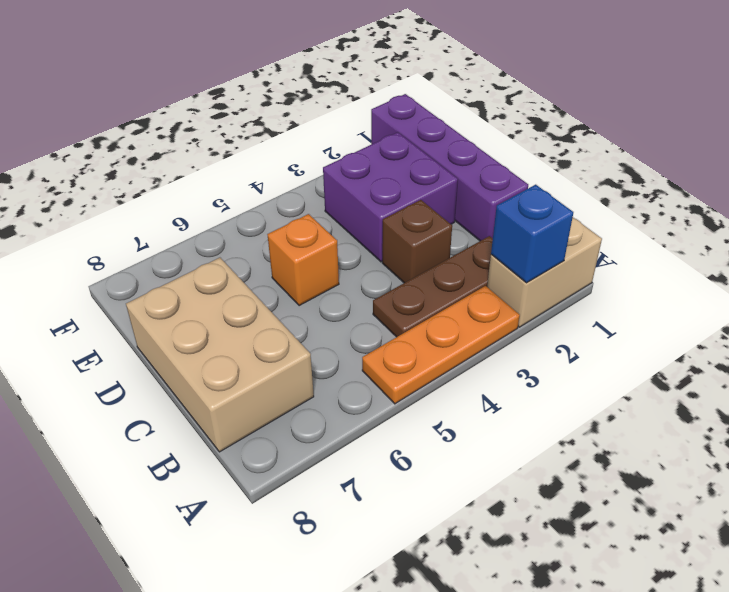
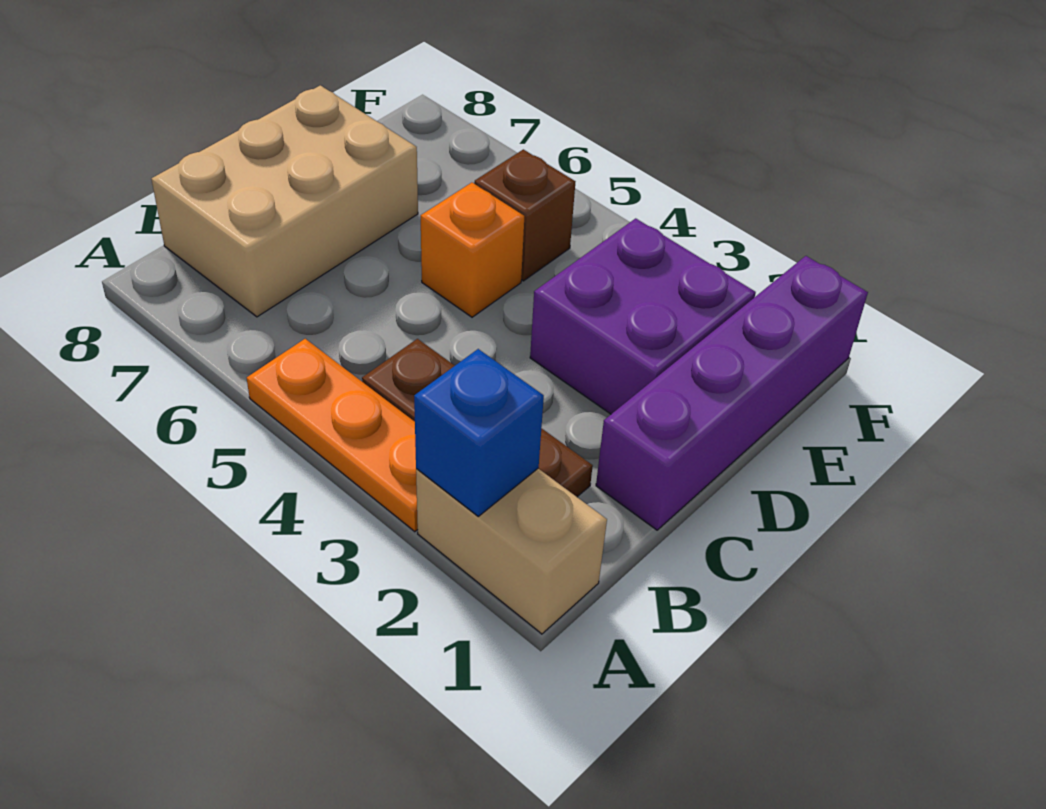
brown 1x1 brick [382,200,452,283] -> brown 1x1 brick moved to [474,149,575,281]

